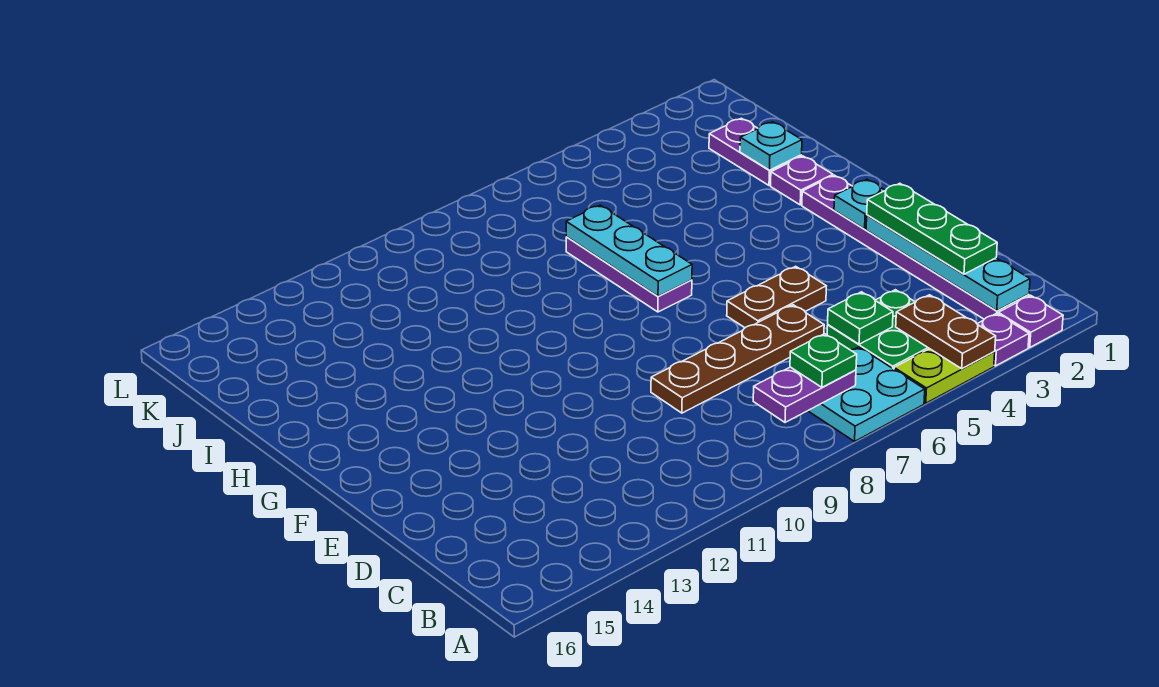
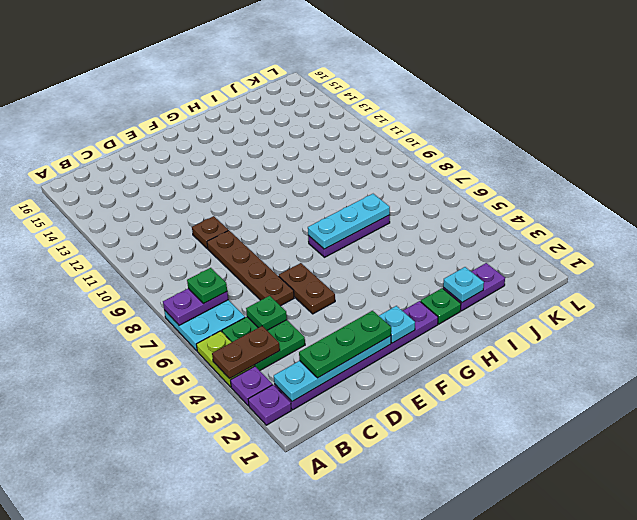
purple 1x2 plate [753,367,856,422] -> purple 1x2 plate turned to [163,288,228,325]
none -> brown 1x1 plate [192,216,228,249]
purple 1x1 plate [771,156,833,205] -> green 1x1 plate [421,288,461,324]

